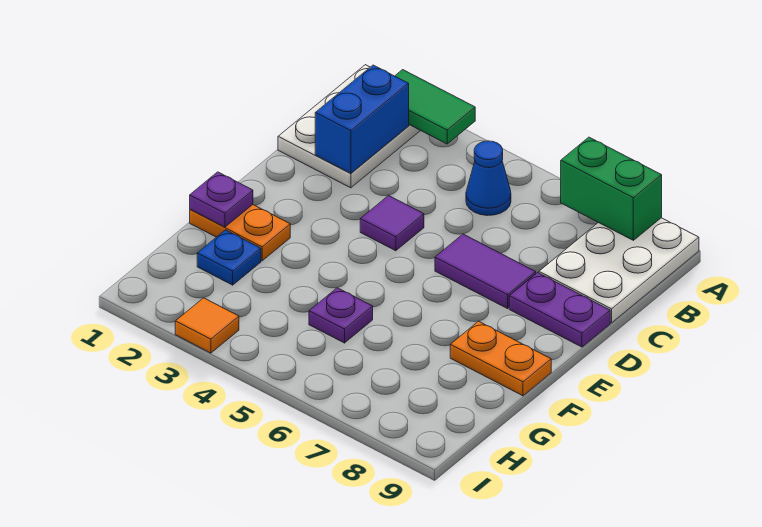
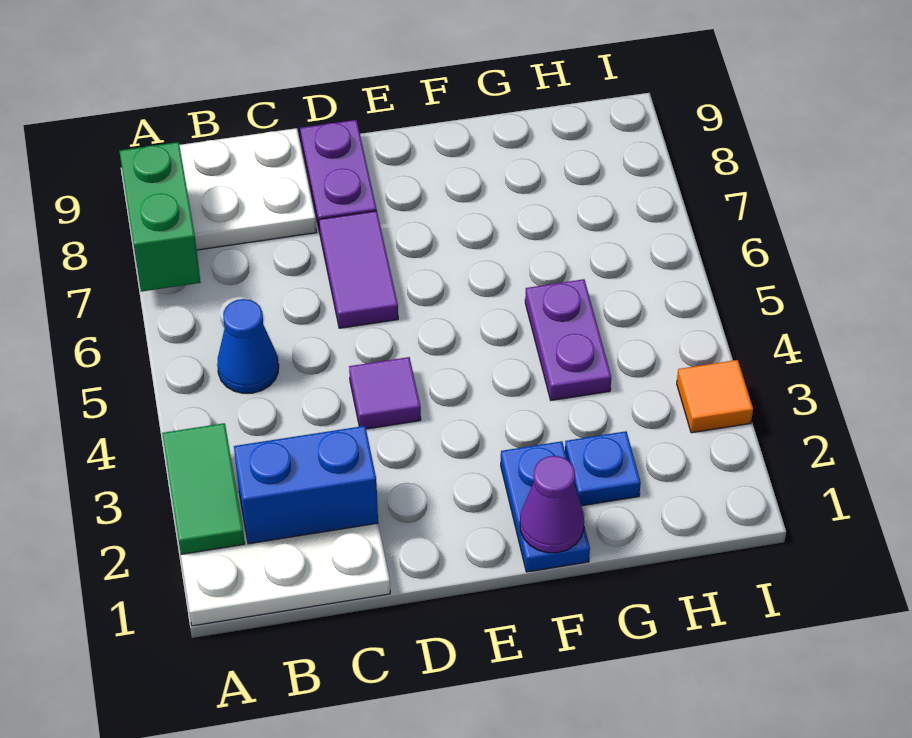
orange 1x2 plate [190,205,290,261] -> blue 1x2 plate [501,441,590,572]
purple 1x1 plate [190,172,253,227] -> purple 1x1 cone [520,456,584,553]
orange 1x2 plate [450,321,551,396] -> none
purple 1x1 plate [309,288,373,343] -> purple 1x2 plate [525,279,611,400]

